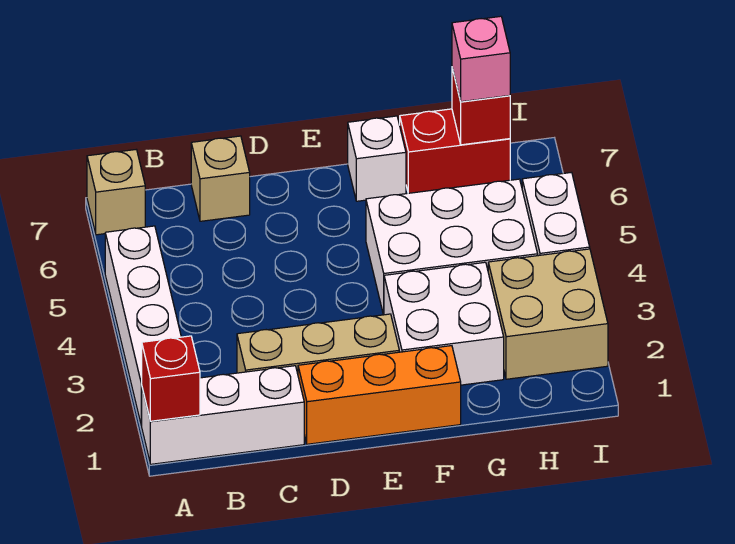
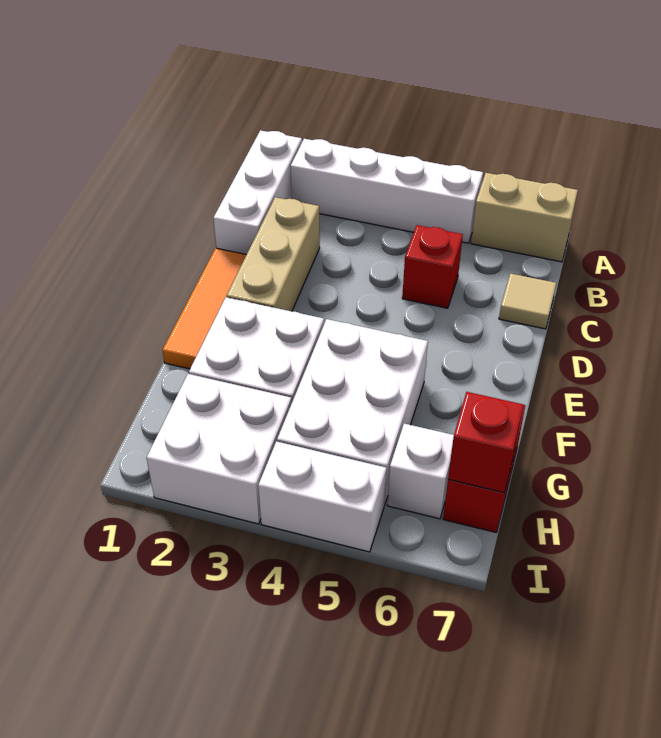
red 1x1 brick [141,336,200,421] -> red 1x1 brick moved to [402,225,463,308]
tan 1x1 brick [87,150,145,235] -> tan 1x2 brick [471,173,578,262]
tan 1x1 brick [191,136,250,221] -> tan 1x1 tile [499,273,556,329]
orange 1x3 brick [298,346,461,444] -> orange 1x3 tile [163,248,246,369]
white 1x1 brick [348,116,406,201] -> white 1x1 brick moved to [387,424,454,519]
tan 2x2 brick [488,249,608,379] -> white 2x2 brick [147,374,292,524]
pink 1x1 brick [452,16,510,102] -> none

